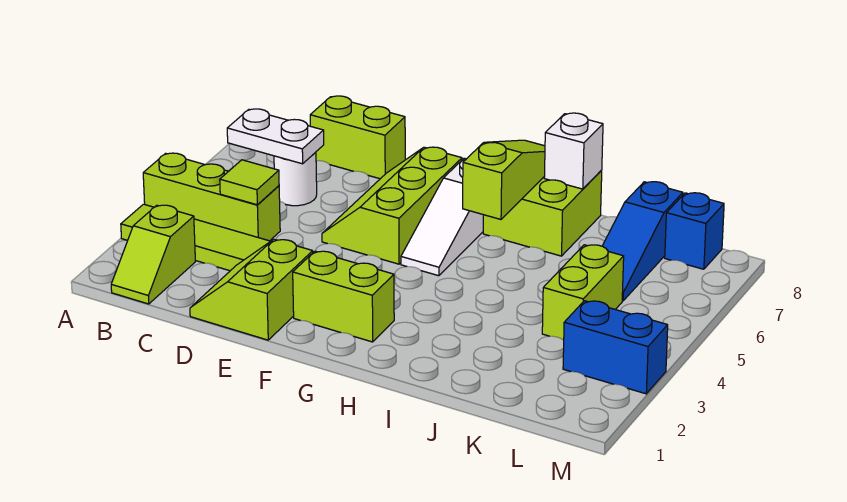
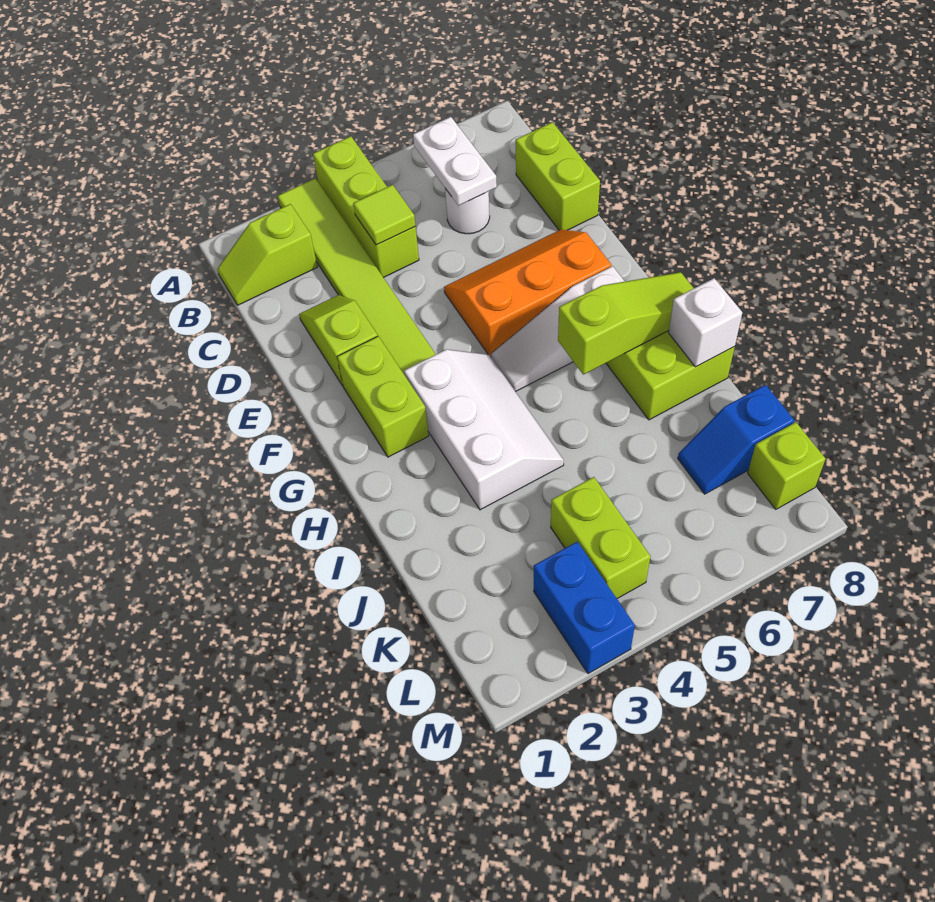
lime 2x2 slope [190,239,313,340] -> lime 1x2 slope [299,295,378,386]
lime 2x3 slope [322,147,462,264] -> orange 2x3 slope [444,230,611,356]
none -> white 2x3 slope [404,349,564,510]
lime 1x2 brick [542,245,624,340] -> lime 1x2 brick turned to [551,477,650,598]
blue 1x3 slope [603,182,683,301] -> blue 1x2 slope [678,385,794,494]
blue 1x1 brick [665,193,724,269] -> lime 1x1 brick [748,422,826,509]

